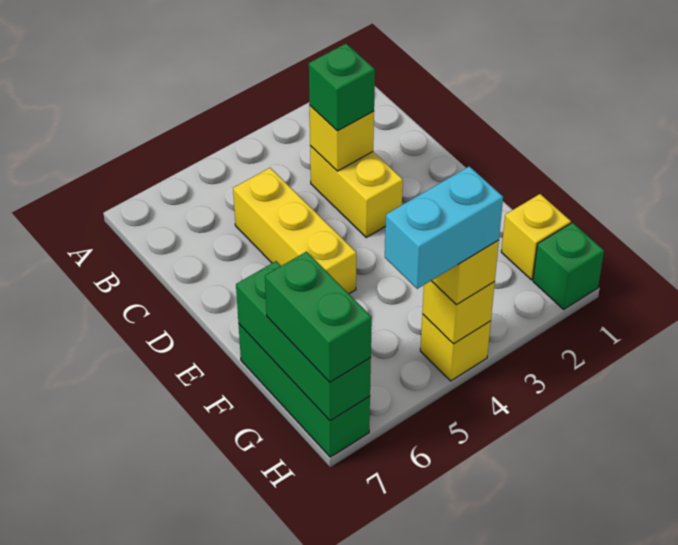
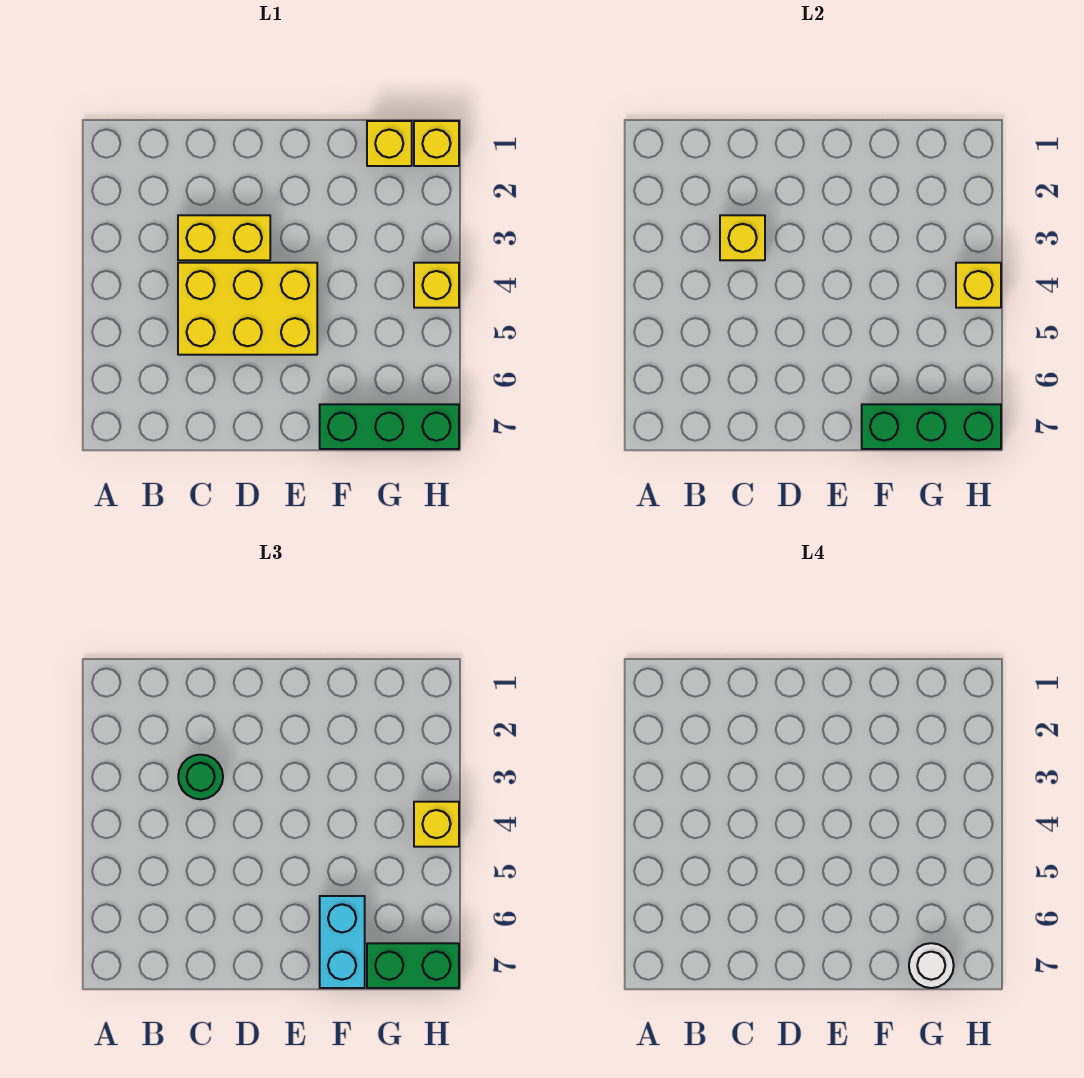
green 1x1 brick [309,44,375,131] -> green 1x1 round brick [178,755,223,799]
yellow 1x3 brick [233,168,356,294] -> yellow 2x3 brick [178,263,317,355]
none -> white 1x1 round brick [909,943,954,988]
green 1x1 brick [533,223,604,309] -> yellow 1x1 brick [414,121,459,166]
cyan 1x2 brick [385,166,503,289] -> cyan 1x2 brick moved to [320,896,365,988]

